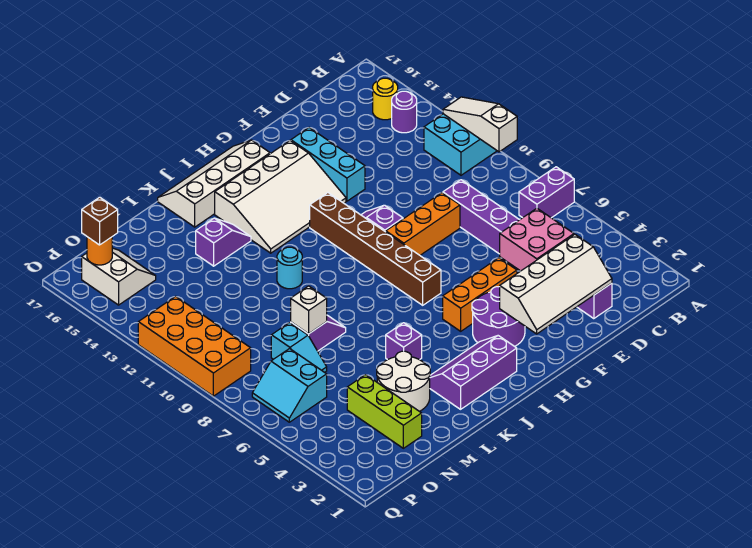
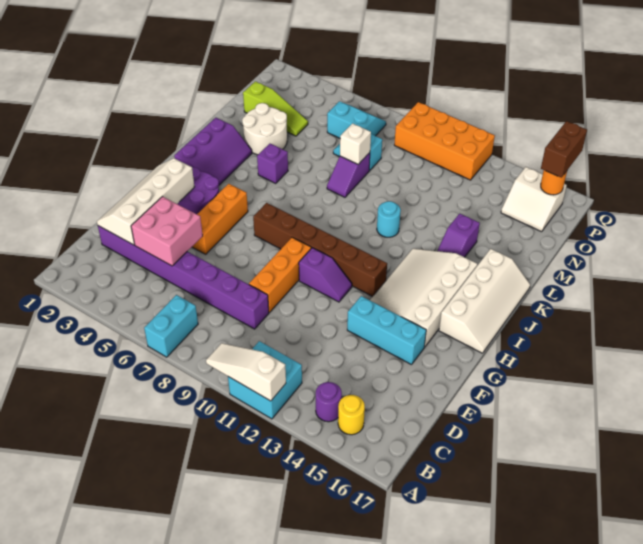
purple 1x2 brick [519,167,574,218] -> cyan 1x2 brick [144,295,198,357]
white 1x3 slope [443,97,517,152] -> white 1x3 slope turned to [206,343,286,401]
lime 1x3 brick [347,375,422,448] -> lime 1x3 slope [243,81,308,136]
brown 1x1 brick [82,197,118,245] -> brown 1x2 brick [541,121,587,178]

